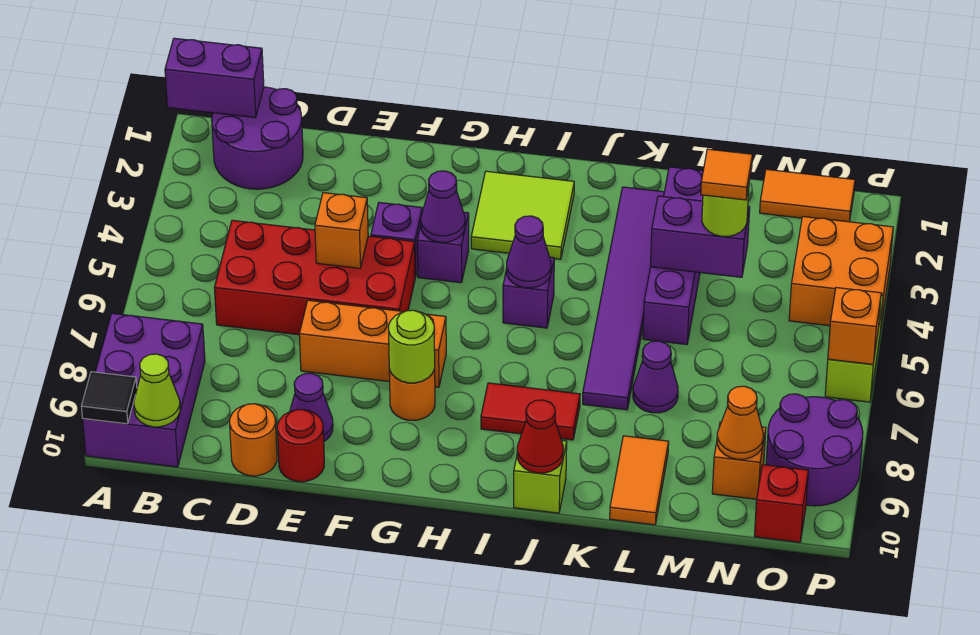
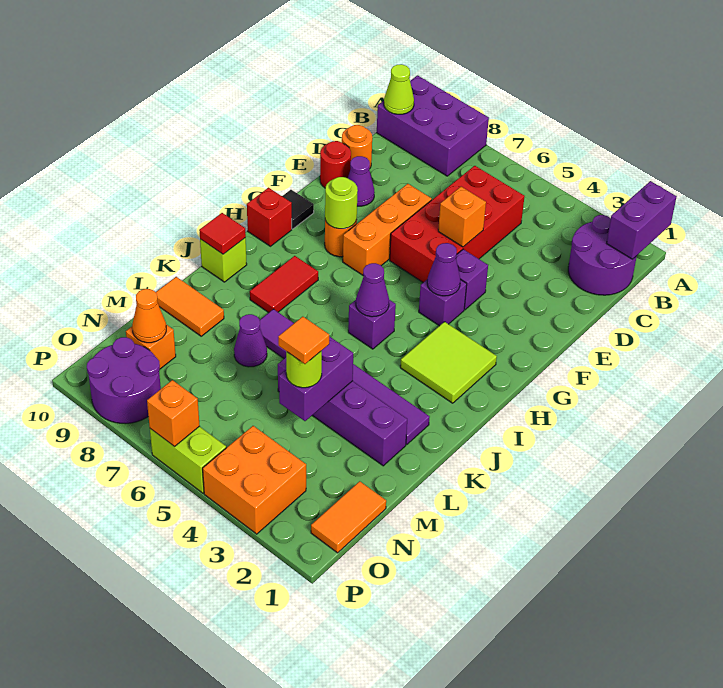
black 1x1 tile [81,372,137,424] -> black 1x1 tile moved to [282,190,314,229]
red 1x1 cone [517,400,563,473] -> red 1x1 tile [199,213,246,254]
red 1x1 brick [754,465,808,542] -> red 1x1 brick moved to [247,188,292,246]

